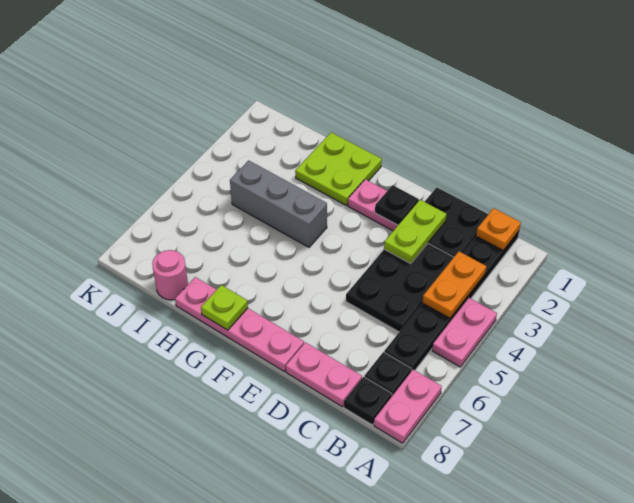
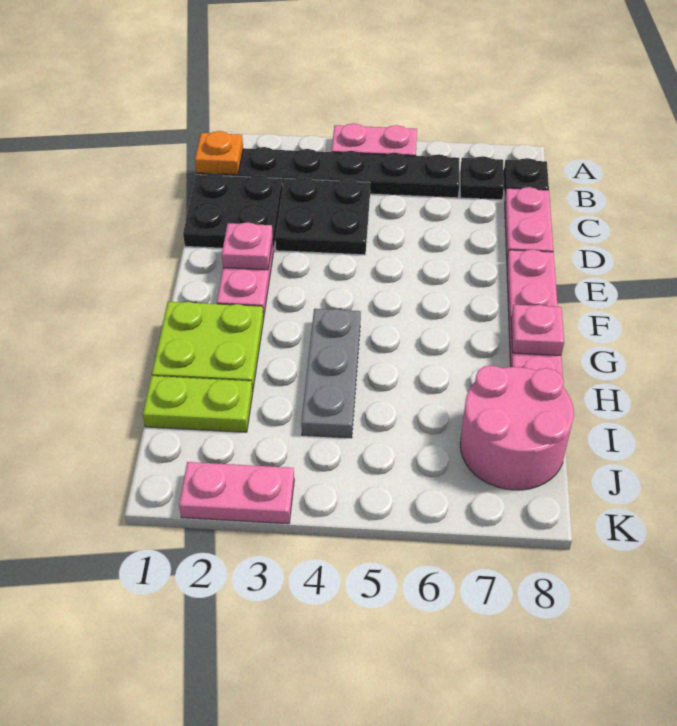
pink 1x2 plate [374,370,442,443] -> pink 1x2 plate moved to [179,462,294,524]
orange 1x2 plate [422,252,486,318] -> none
black 2x3 plate [346,243,454,332] -> black 2x2 plate [275,177,370,255]
lime 1x2 plate [384,200,446,263] -> lime 1x2 plate moved to [143,376,253,432]
black 1x1 plate [375,185,419,225] -> pink 1x1 plate [222,222,273,270]
grey 1x3 brick [230,160,327,247] -> grey 1x3 plate [301,309,361,438]
lime 1x1 plate [201,285,248,330] -> pink 1x1 plate [511,305,564,355]
pink 1x1 round brick [152,250,188,300] -> pink 2x2 round brick [460,365,574,490]

